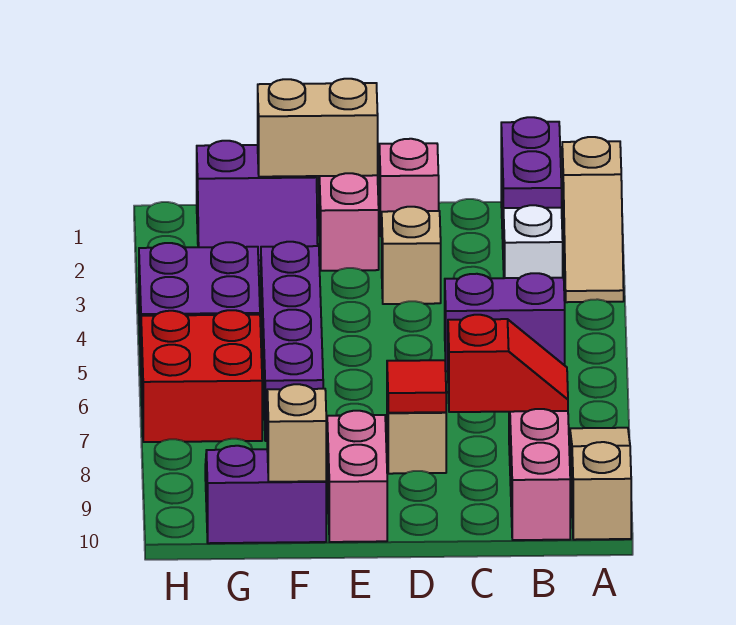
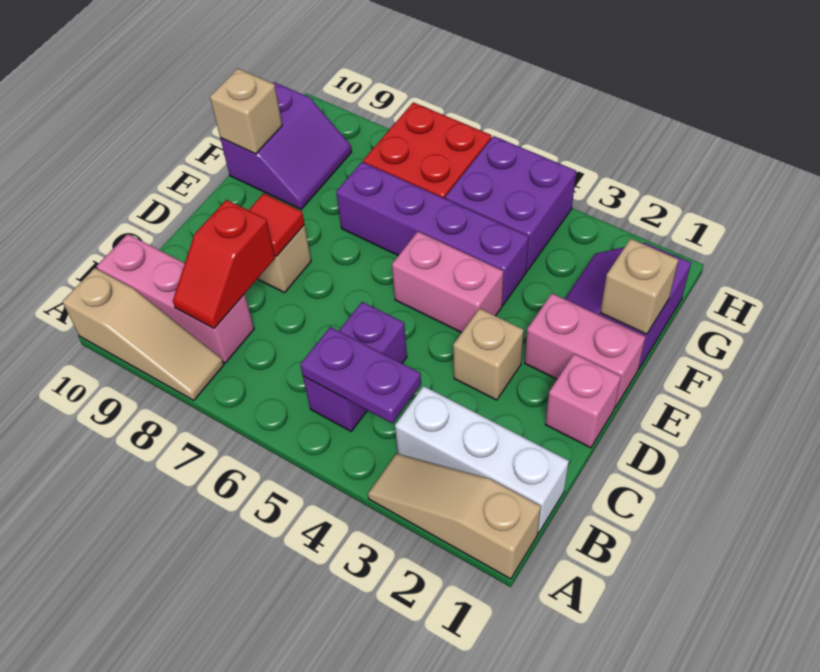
purple 1x2 plate [501,117,562,208] -> purple 1x2 plate moved to [300,327,421,423]
tan 1x2 brick [258,79,378,177] -> tan 1x1 brick [600,239,679,334]
pink 1x2 brick [327,411,387,542] -> pink 1x2 brick moved to [392,232,504,333]

